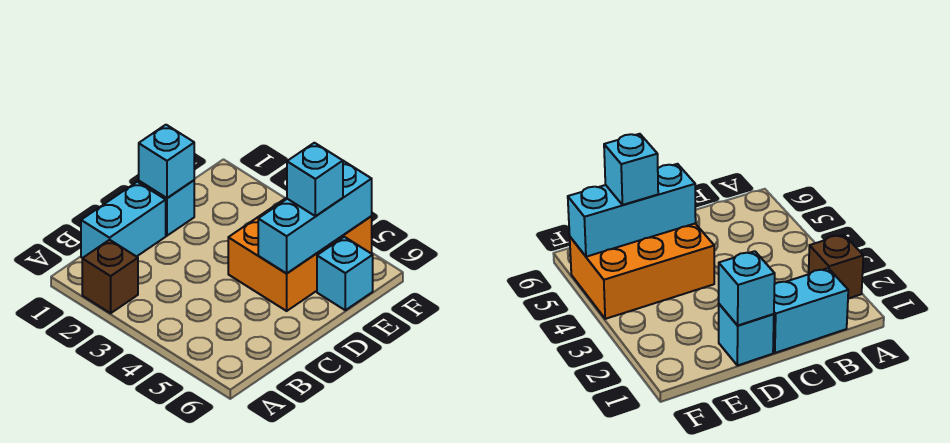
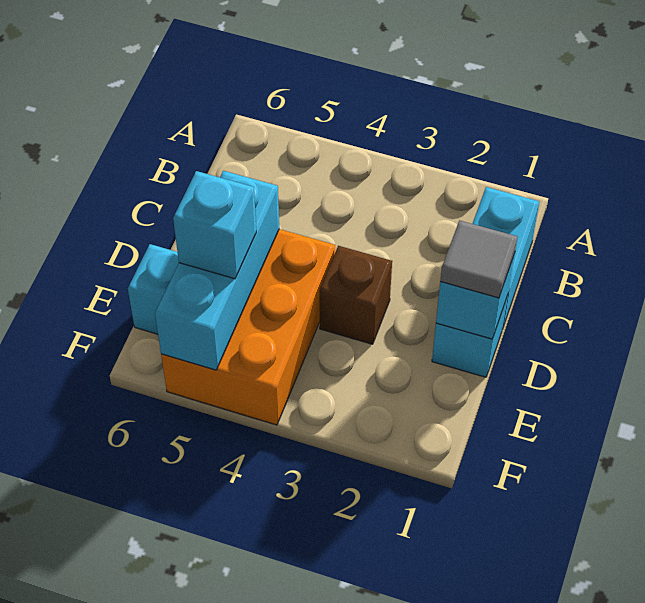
brown 1x1 brick [82,240,138,313] -> brown 1x1 brick moved to [320,246,392,344]
none -> grey 1x1 tile [440,221,517,298]

